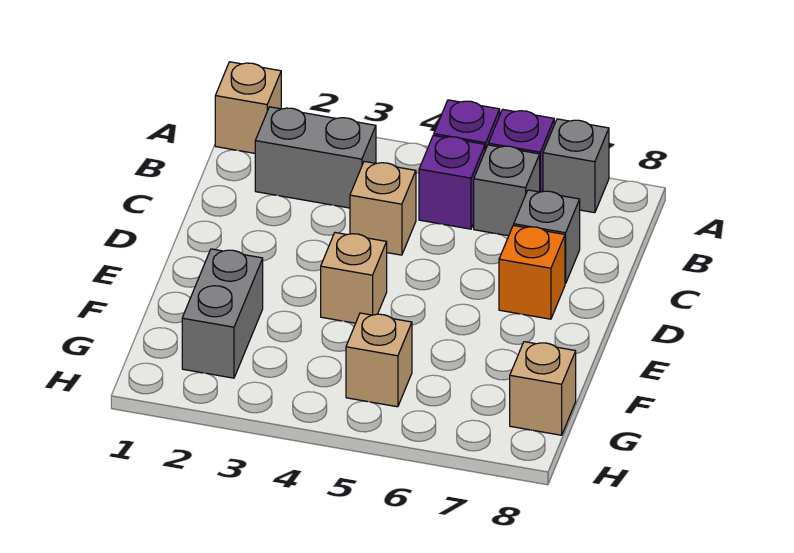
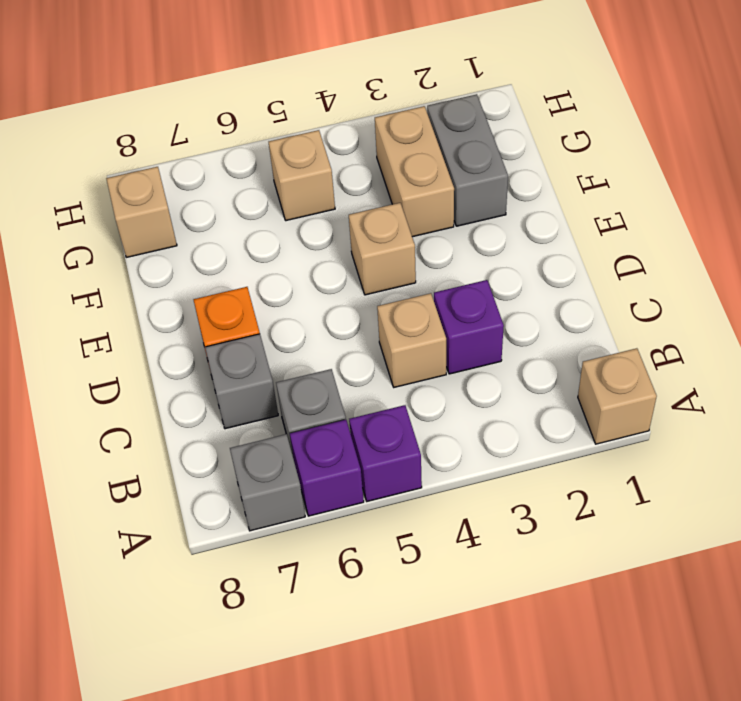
grey 1x2 brick [255,107,376,208] -> none
purple 1x1 brick [419,135,485,229] -> purple 1x1 brick moved to [434,280,504,374]
none -> tan 1x2 brick [375,106,454,237]

